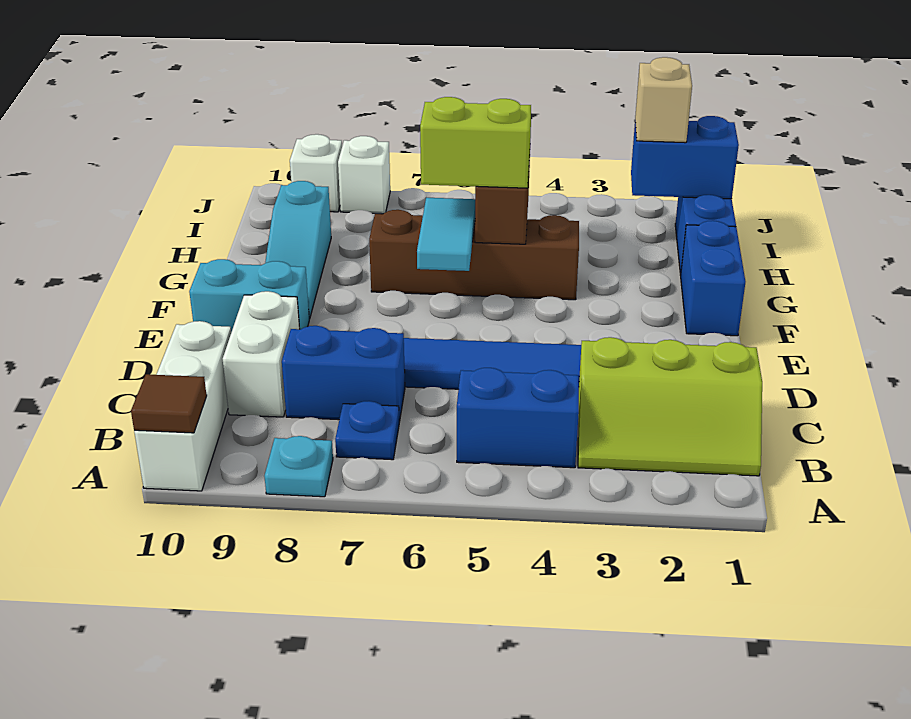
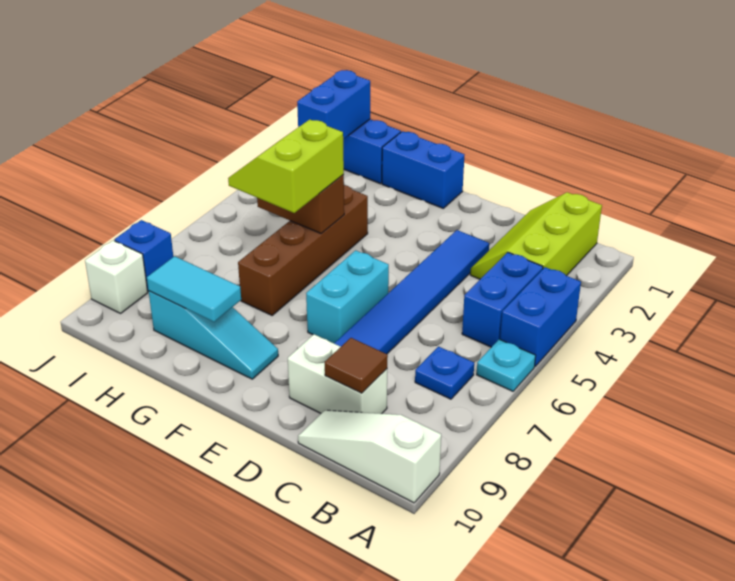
cyan 1x1 plate [264,436,333,497] -> cyan 1x1 plate moved to [477,339,536,391]
white 1x3 brick [134,321,231,491] -> white 1x3 slope [298,410,441,503]
brown 1x1 tile [131,374,207,433] -> brown 1x1 tile moved to [325,338,388,393]
lime 2x3 slope [578,337,762,476] -> lime 2x3 slope turned to [470,192,602,279]
blue 1x2 brick [282,326,405,422] -> blue 1x2 brick moved to [500,267,581,366]
cyan 1x2 brick [189,259,309,332] -> cyan 1x2 brick moved to [306,250,389,343]
cyan 1x2 tile [417,198,475,271] -> cyan 1x2 tile moved to [147,256,241,322]
tan 1x1 brick [635,57,692,143] -> none
white 1x1 brick [338,136,390,214] -> blue 1x1 brick [114,220,173,292]

